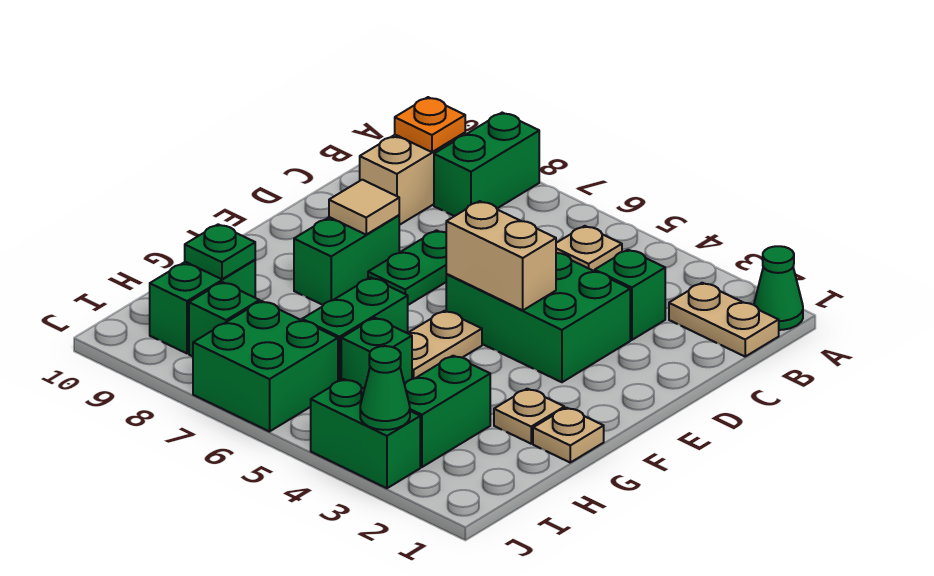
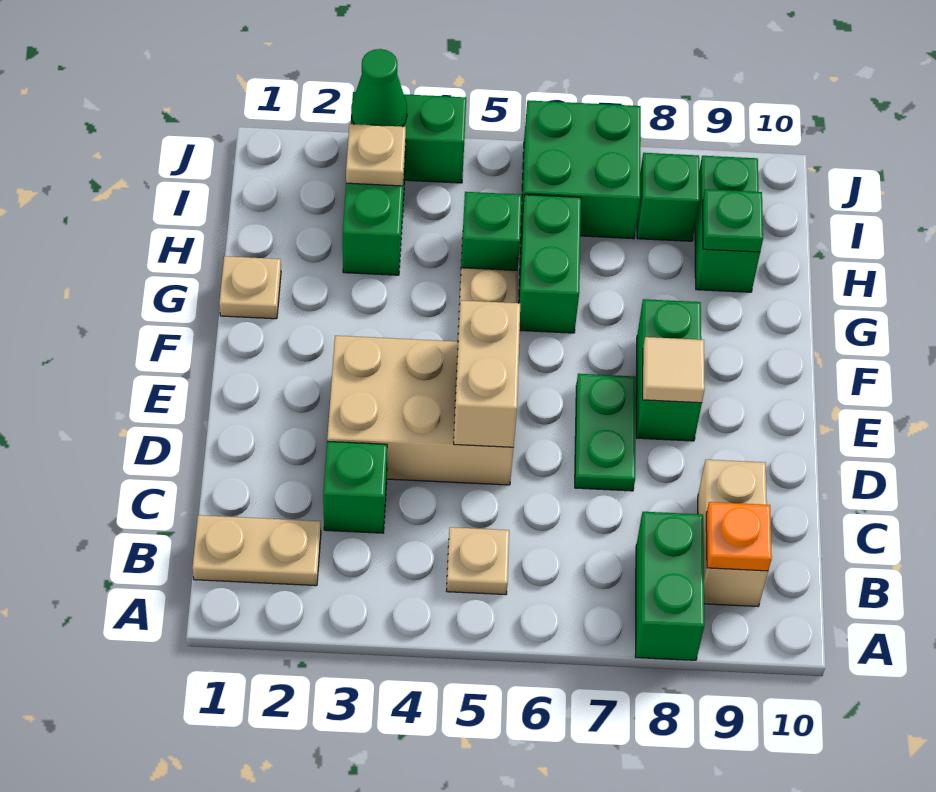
green 1x1 cone [754,246,803,330] -> none
green 2x3 brick [446,253,630,382] -> tan 2x3 brick [327,336,513,485]
tan 1x2 brick [446,201,556,310] -> tan 1x2 brick turned to [454,300,520,447]
tan 1x1 plate [494,389,564,444] -> tan 1x1 plate moved to [346,124,406,186]

